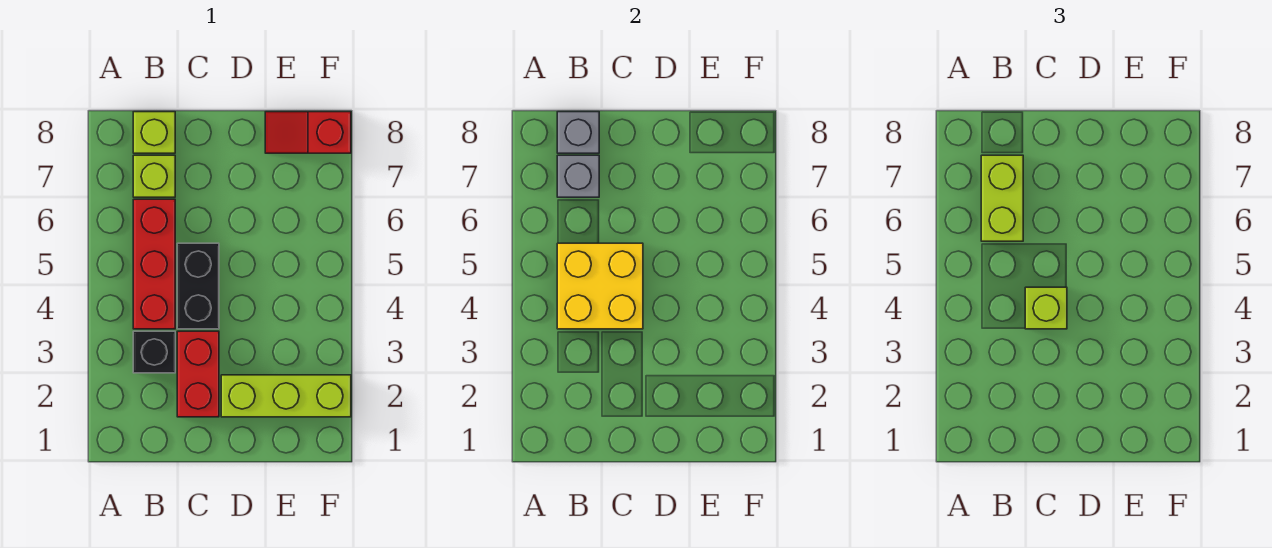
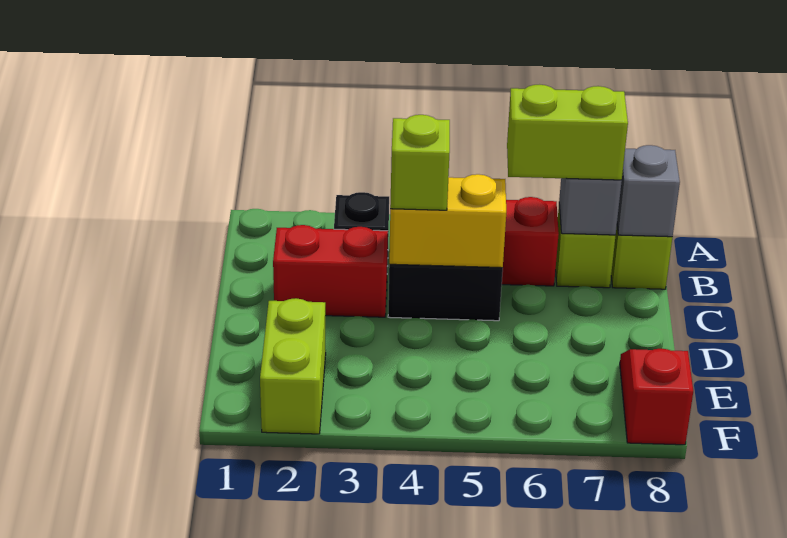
yellow 2x2 brick [557,243,643,329] -> yellow 1x2 brick [389,174,506,268]
lime 1x3 brick [221,375,351,417] -> lime 1x2 brick [260,298,326,434]

